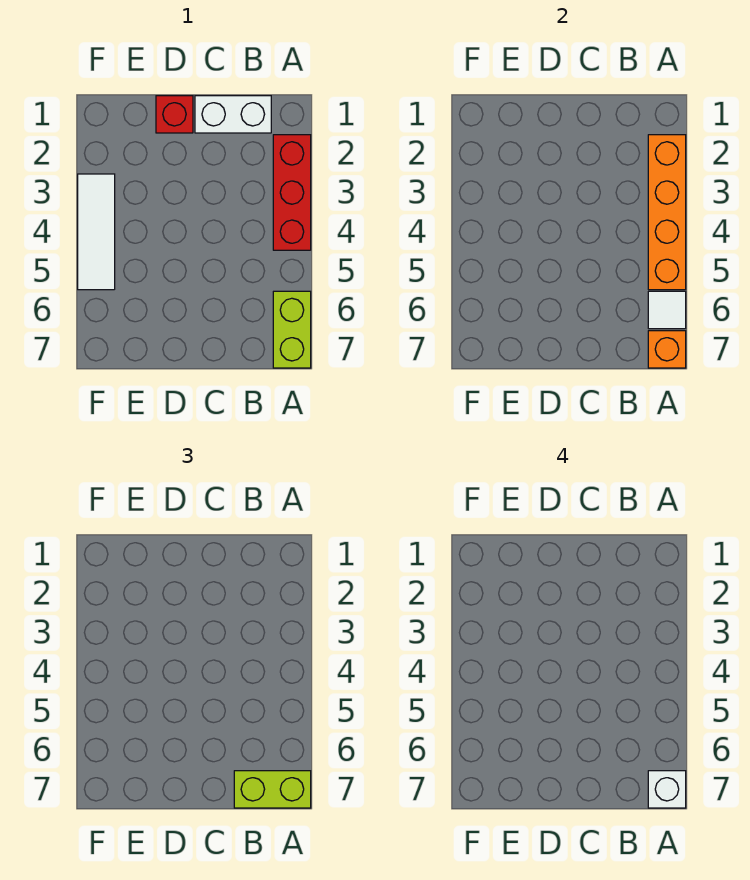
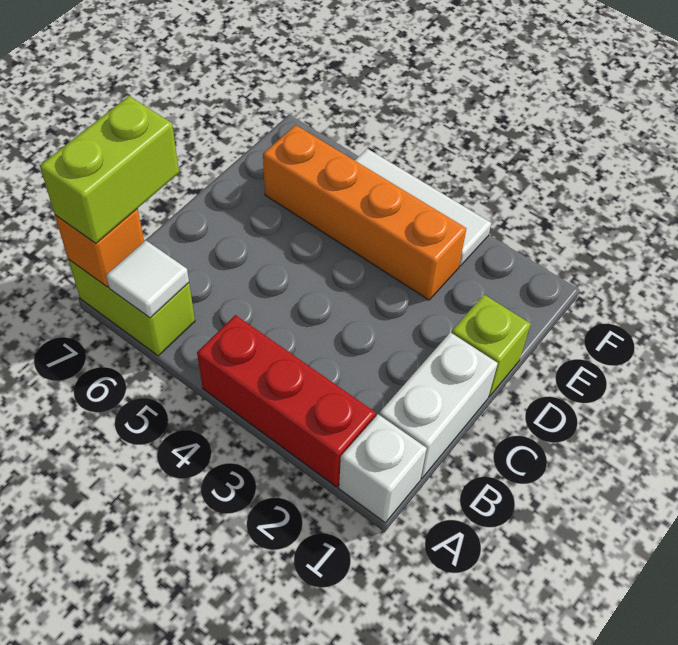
orange 1x4 brick [648,135,686,290] -> orange 1x4 brick moved to [263,125,466,300]
white 1x1 brick [648,771,686,808] -> white 1x1 brick moved to [339,414,427,523]
red 1x1 brick [156,96,193,133] -> lime 1x1 brick [452,295,531,397]

